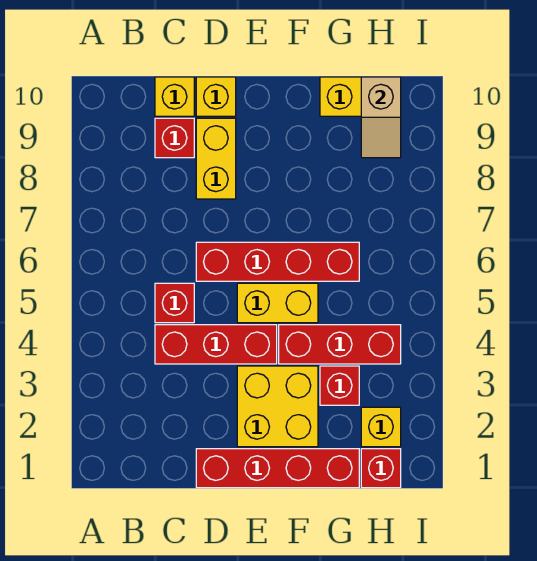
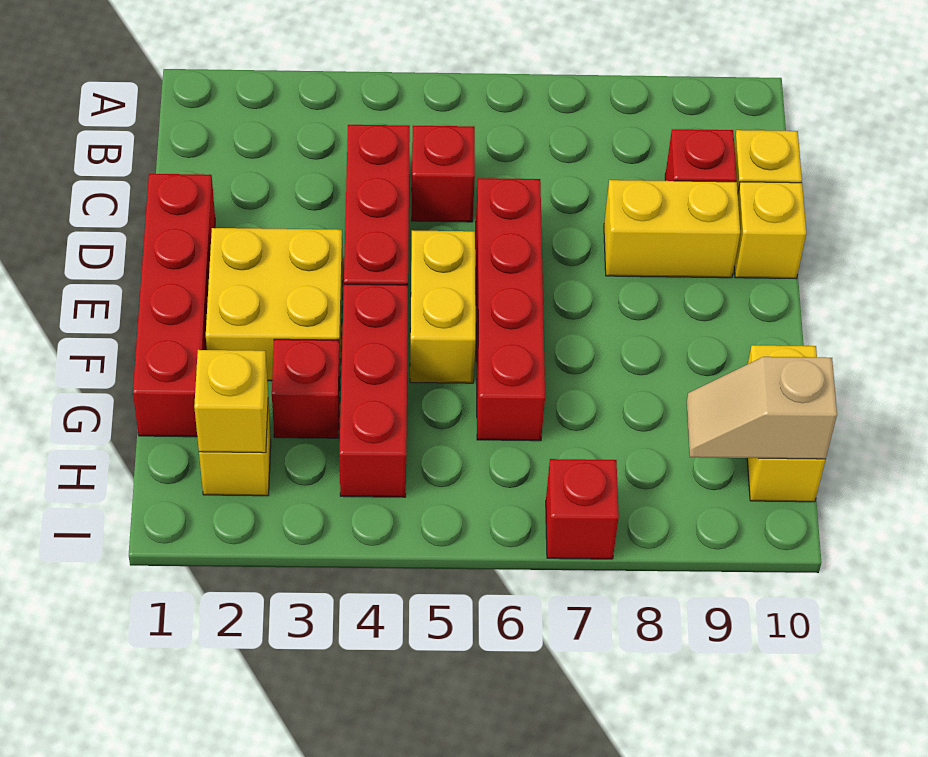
red 1x1 brick [361,449,401,488] -> red 1x1 brick moved to [546,459,619,559]
none -> yellow 1x1 brick [194,350,268,453]

